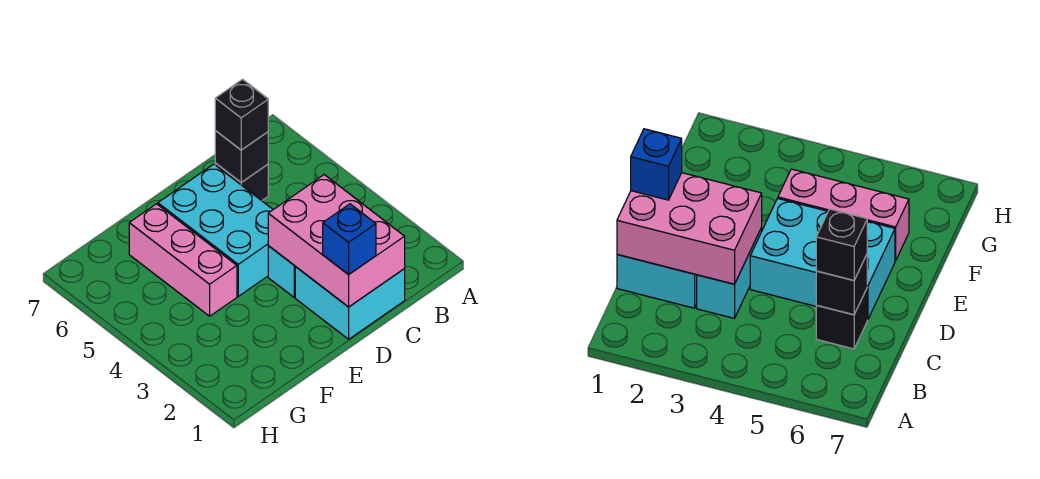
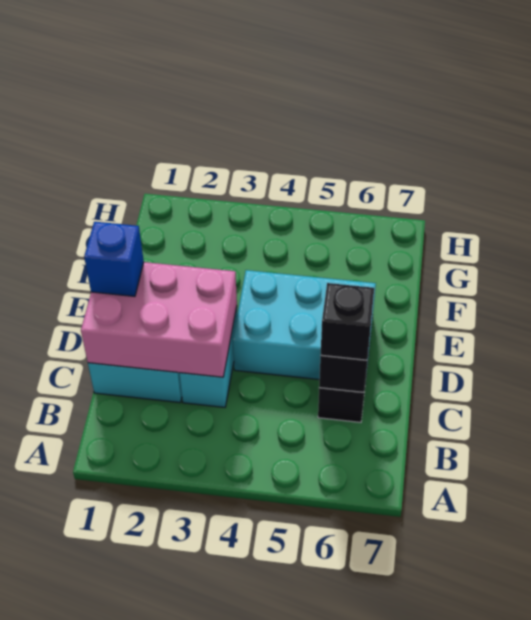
pink 1x3 brick [129,204,237,316] -> none

